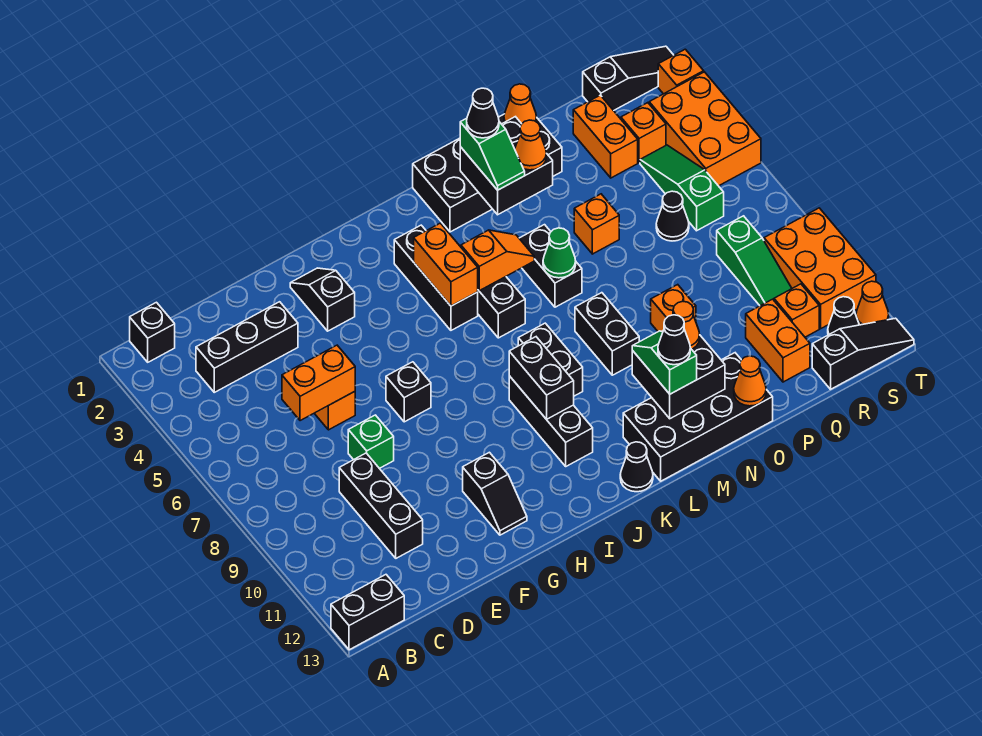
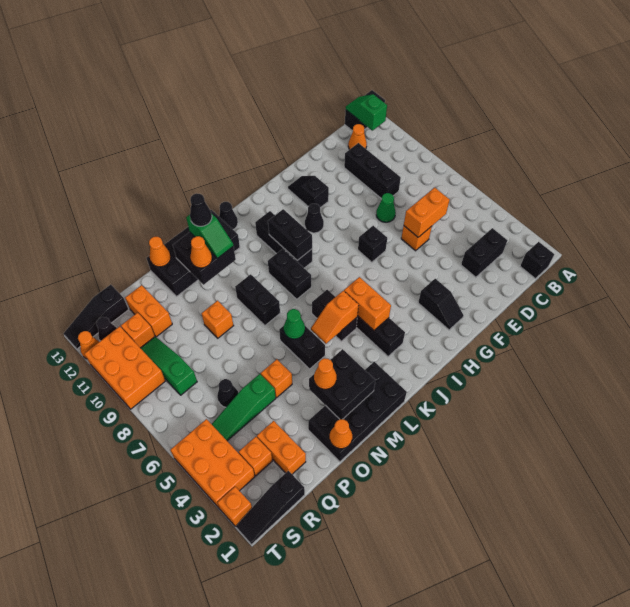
black 1x3 brick [196,302,298,392] -> black 1x2 brick [461,228,507,277]
none -> orange 1x1 cone [348,124,367,150]
green 1x1 brick [348,415,394,468] -> green 1x1 cone [376,193,396,222]
green 1x2 slope [460,118,525,190] -> green 1x2 slope moved to [346,94,387,131]
black 1x1 cone [467,88,499,138] -> black 1x1 cone moved to [305,204,324,233]
green 1x3 slope [640,145,724,231] -> green 1x3 slope turned to [212,374,276,441]

